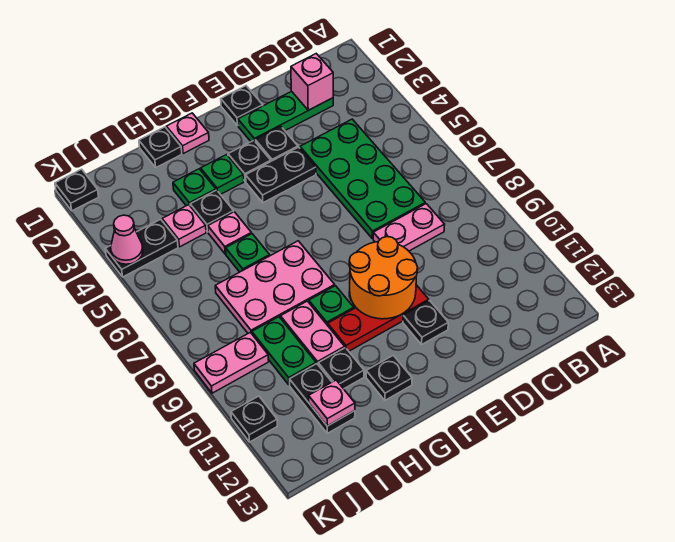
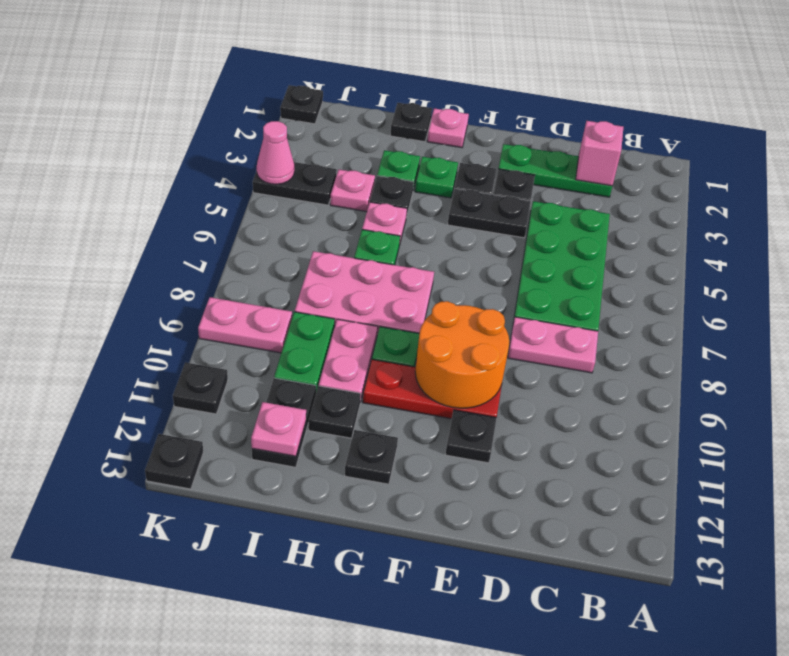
black 1x1 plate [221,86,263,126] -> black 1x1 plate moved to [145,434,203,489]

